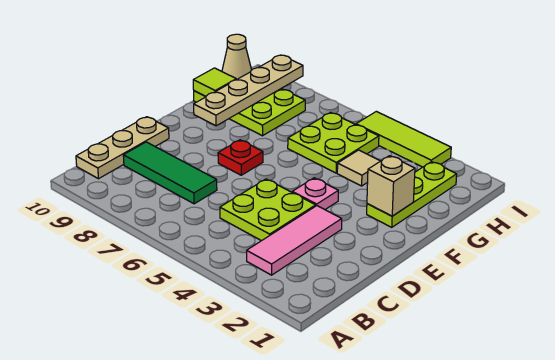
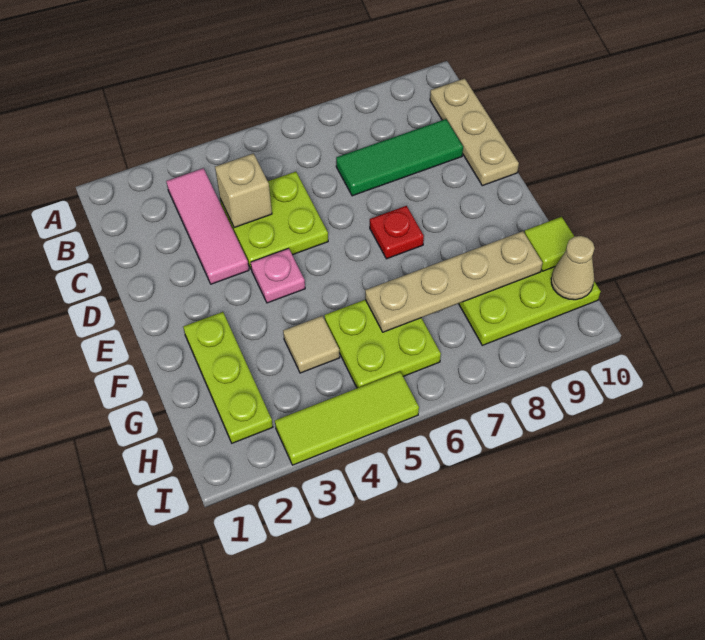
tan 1x1 brick [367,156,415,216] -> tan 1x1 brick moved to [215,154,272,228]
tan 1x4 plate [194,55,303,126] -> tan 1x4 plate turned to [365,231,543,332]

